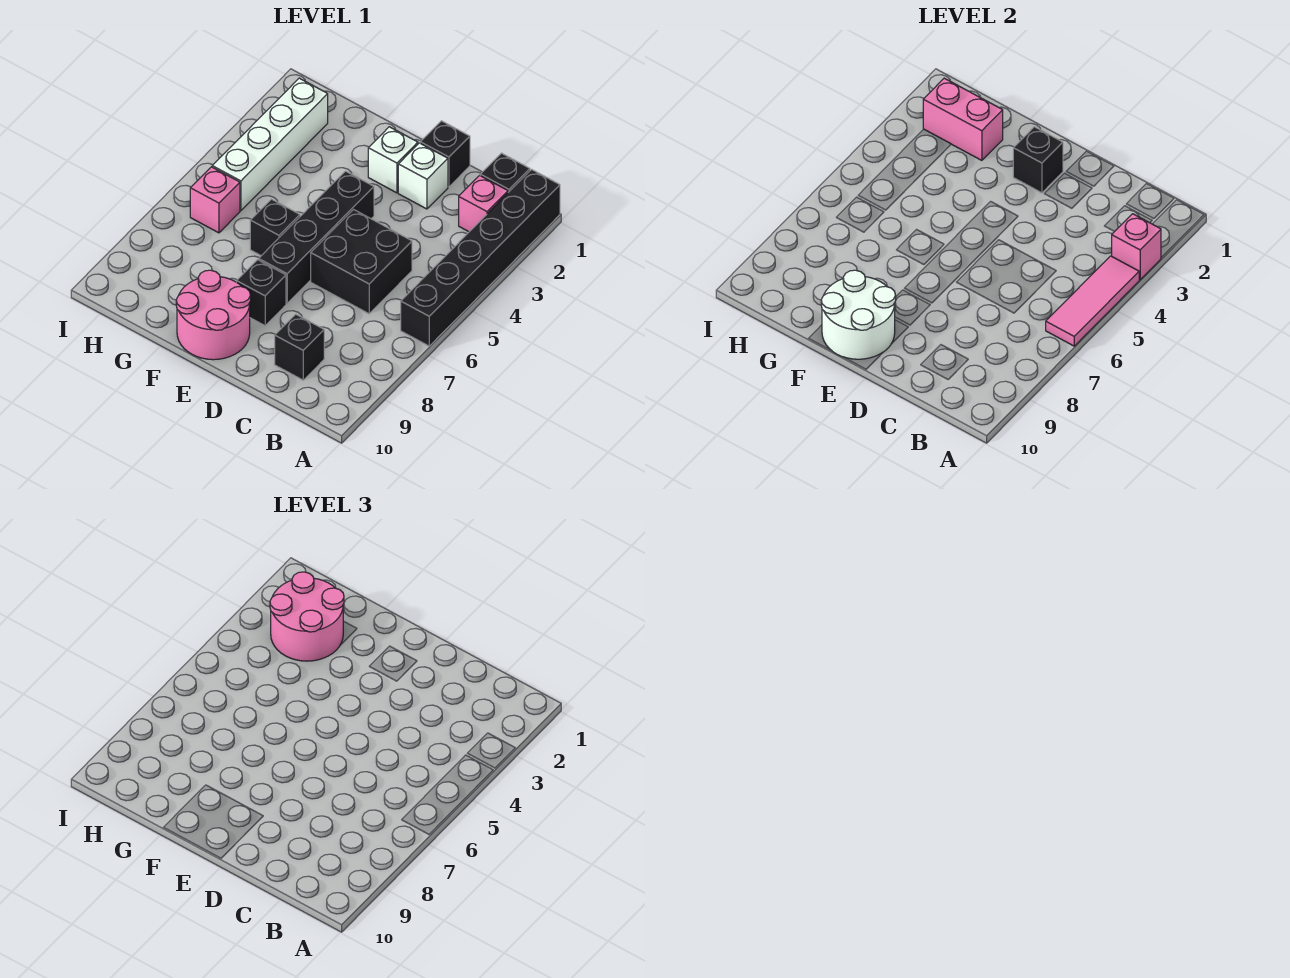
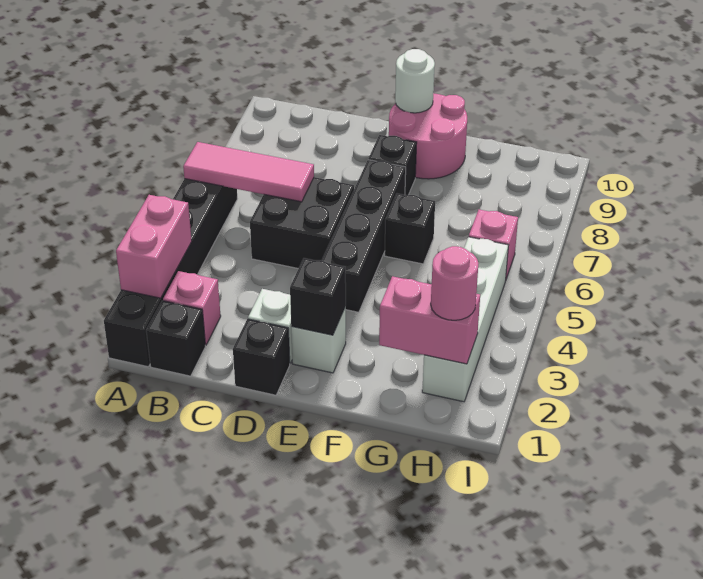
pink 1x1 brick [1112,214,1161,280] -> pink 1x2 brick [116,195,192,298]
pink 1x3 tile [1046,256,1139,346] -> pink 1x3 tile turned to [183,142,314,202]
black 1x1 brick [275,314,324,380] -> none
white 2x2 round brick [821,270,896,359] -> white 1x1 round brick [395,49,435,113]
pink 2x2 round brick [270,572,344,661] -> pink 1x1 round brick [431,246,478,320]

